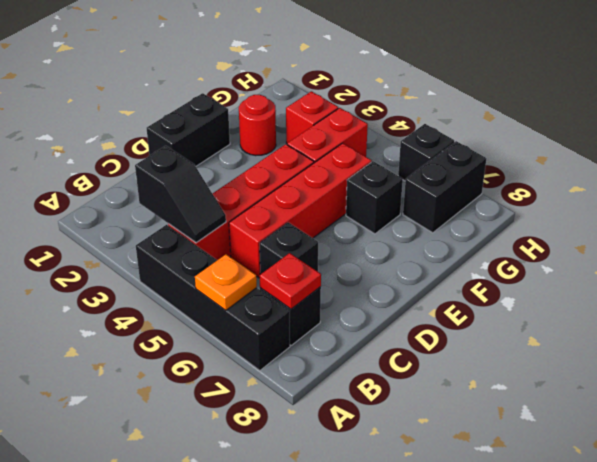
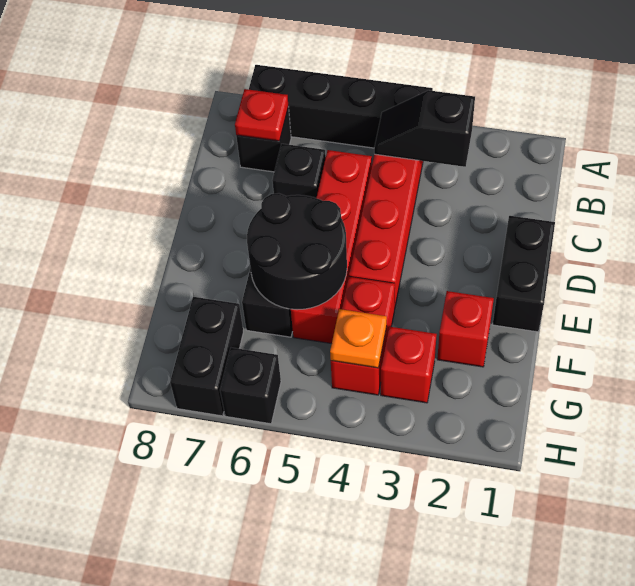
orange 1x1 plate [195,254,257,310] -> orange 1x1 plate moved to [330,309,387,368]
none -> black 2x2 round brick [247,193,347,310]
red 1x1 round brick [239,95,276,156] -> red 1x1 brick [437,291,494,367]

